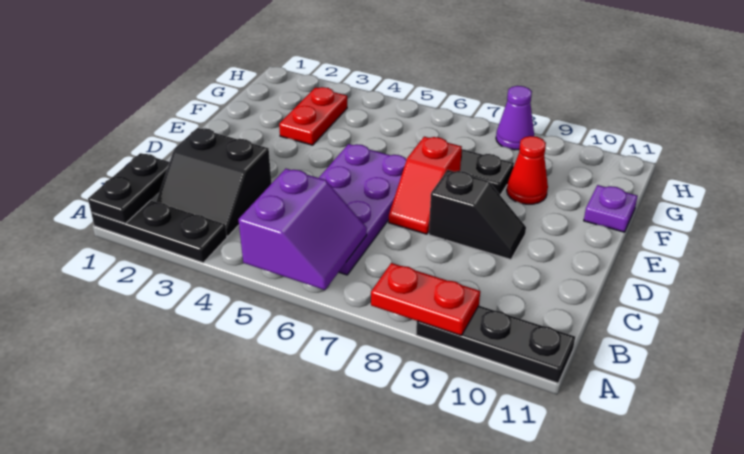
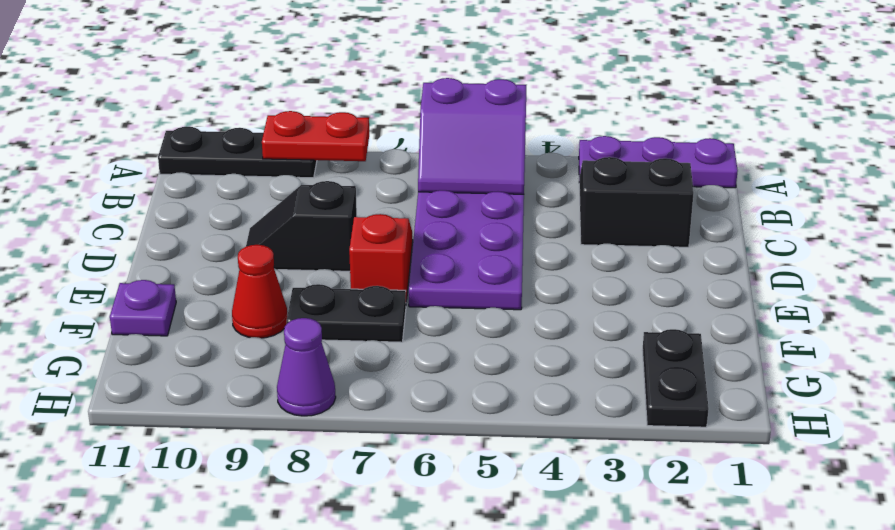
black 1x3 plate [91,200,227,263] -> purple 1x3 plate [579,136,738,188]
black 1x2 plate [88,153,169,223] -> black 1x2 plate moved to [642,329,709,427]
purple 2x2 slope [238,169,367,290] -> purple 2x2 slope turned to [418,78,526,194]
red 1x2 plate [279,87,347,145] -> none

